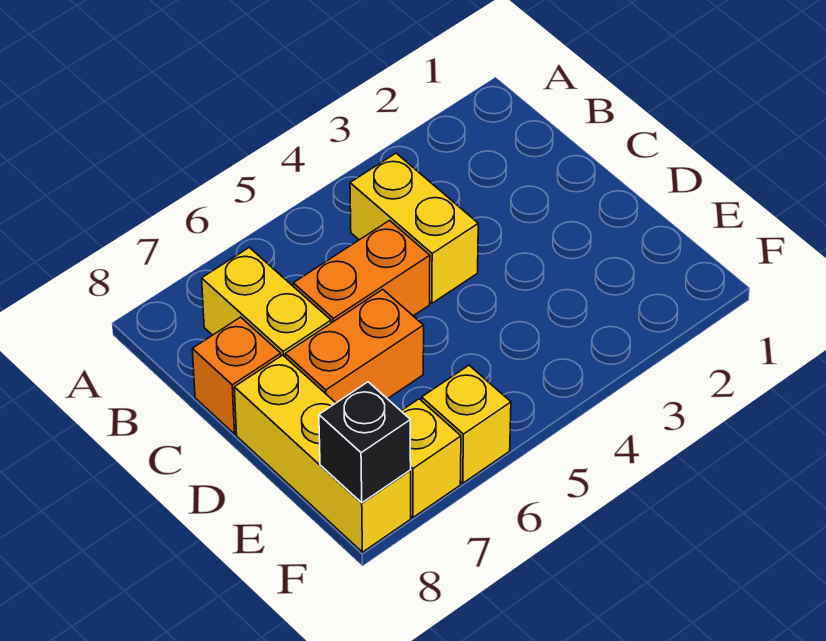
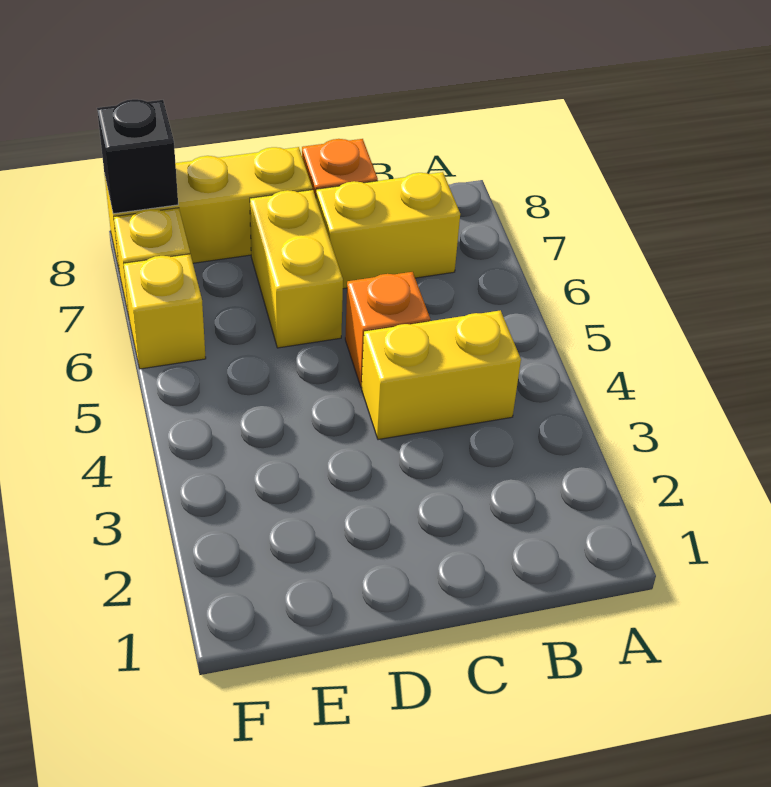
orange 1x2 brick [293,221,430,323] -> orange 1x1 brick [345,272,430,387]
orange 1x2 brick [285,289,424,403] -> yellow 1x2 brick [250,190,343,348]

